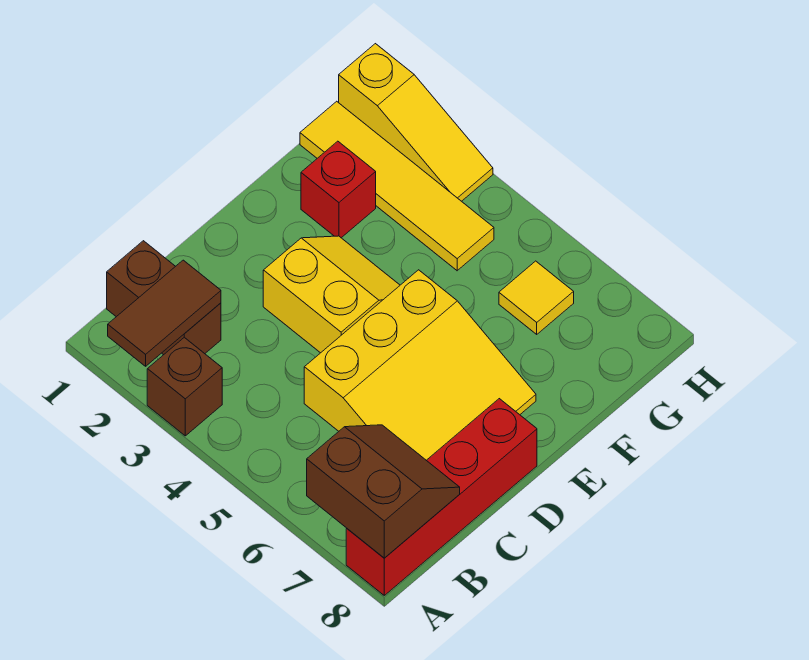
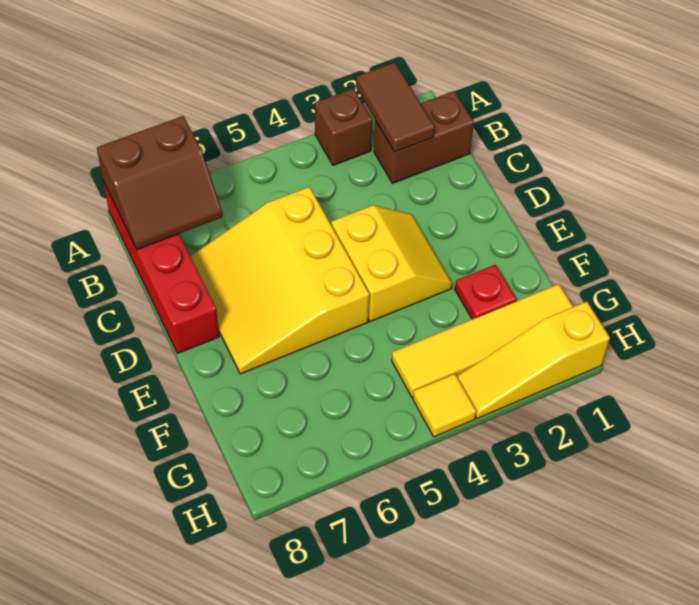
yellow 2x2 slope [263,236,400,353] -> yellow 2x2 slope turned to [331,205,452,322]
red 1x1 brick [301,141,376,238] -> red 1x1 plate [455,265,516,319]
yellow 1x1 tile [499,261,574,334] -> yellow 1x1 tile moved to [413,374,476,437]

